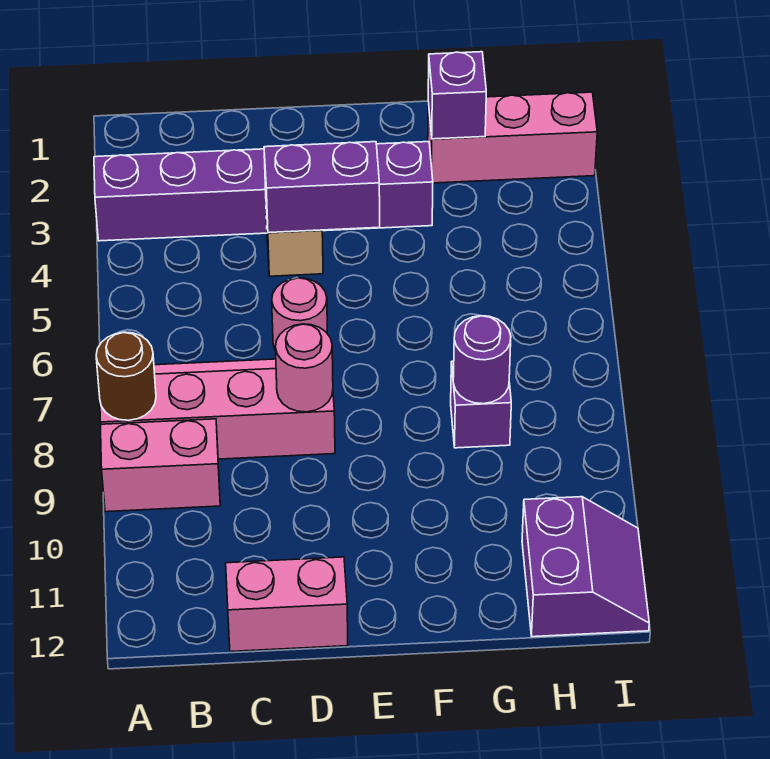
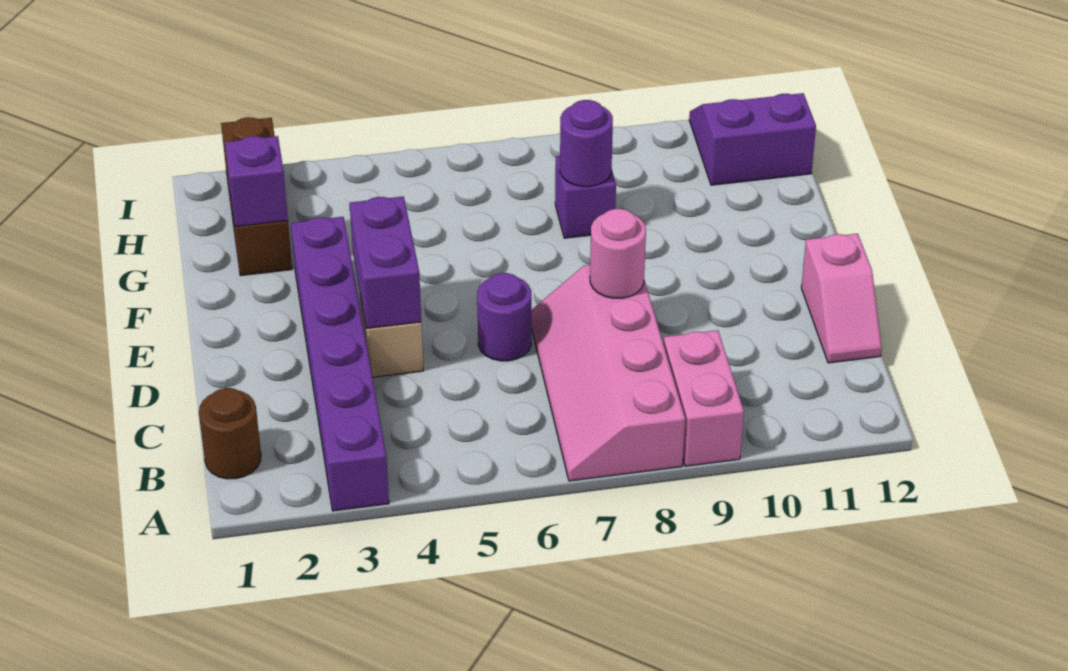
brown 1x1 round brick [96,332,156,420] -> brown 1x1 round brick moved to [199,388,261,479]
pink 1x2 brick [226,557,348,652] -> pink 1x2 slope [801,234,882,363]
pink 1x1 round brick [272,278,327,351] -> purple 1x1 round brick [477,273,531,361]
pink 1x3 brick [428,92,597,183] -> brown 1x3 brick [221,117,292,276]

